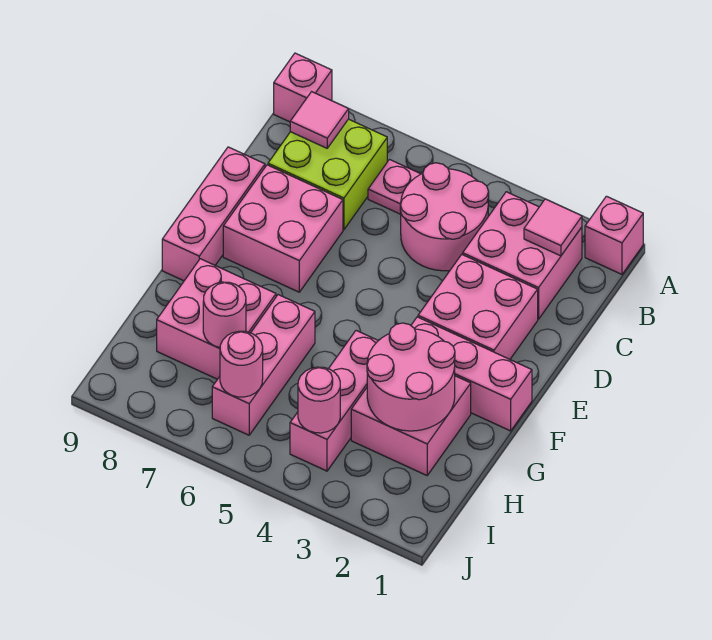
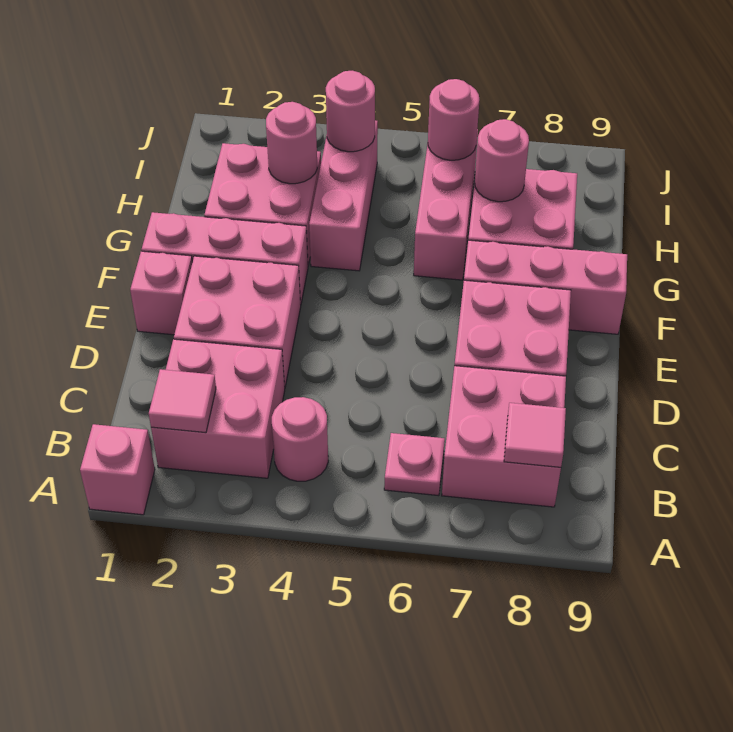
pink 1x1 brick [274,53,332,122] -> pink 1x1 brick moved to [130,251,192,335]
pink 2x2 round brick [400,163,489,271] -> pink 1x1 round brick [272,397,328,481]
lime 2x2 brick [268,119,387,230] -> pink 2x2 brick [442,366,566,507]
pink 1x3 brick [162,147,265,281] -> pink 1x3 brick turned to [464,240,627,334]
pink 2x2 round brick [367,323,455,431] -> pink 1x1 round brick [266,102,317,184]

